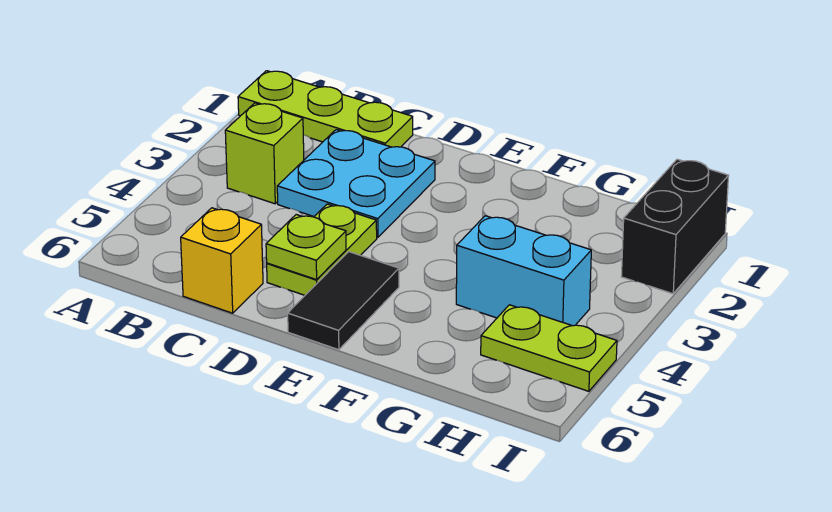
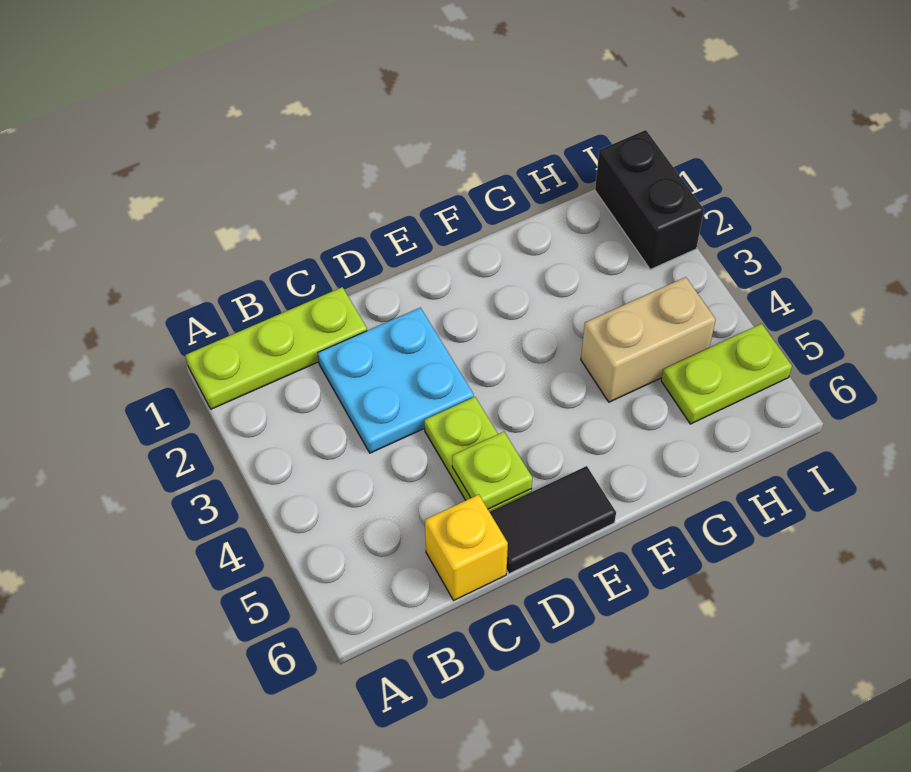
lime 1x1 brick [225,103,304,204] -> none
black 1x2 tile [288,252,399,350] -> black 1x2 tile turned to [490,466,616,574]
cyan 1x2 brick [456,216,591,326] -> tan 1x2 brick [581,277,716,402]

